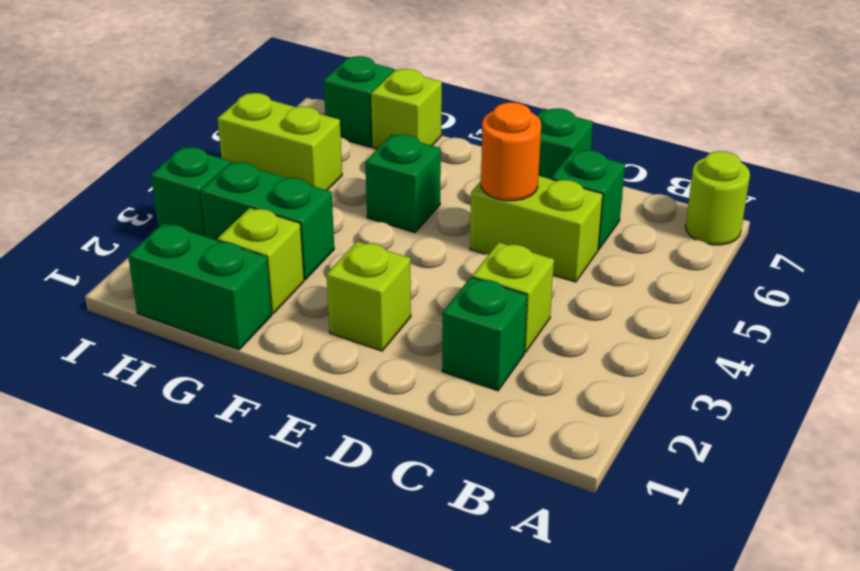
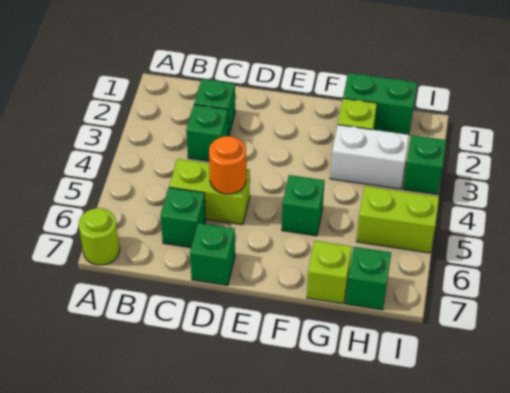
lime 1x1 brick [472,243,554,352] -> green 1x1 brick [186,105,228,161]
lime 1x1 brick [326,241,411,351] -> none
green 1x2 brick [201,162,334,280] -> white 1x2 brick [330,125,409,189]

